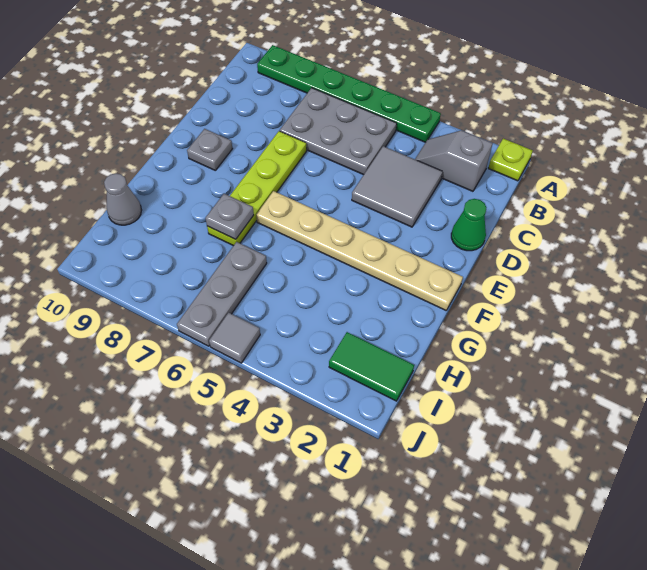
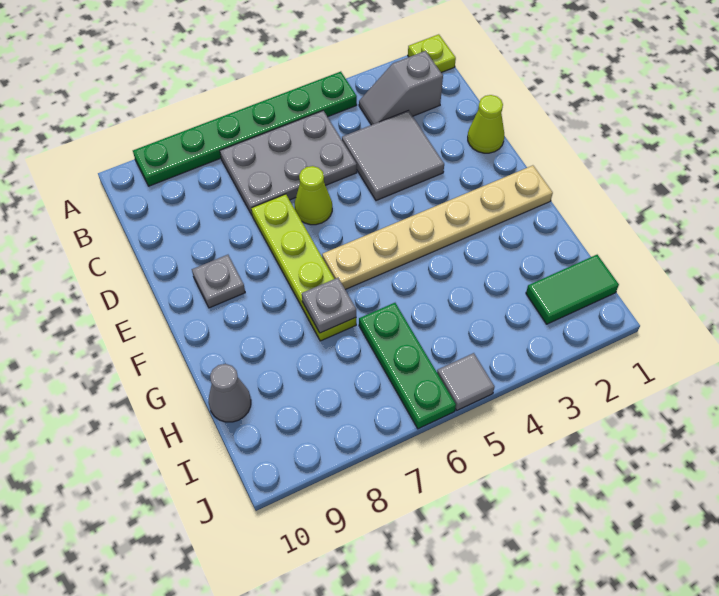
green 1x1 cone [451,199,487,251] -> lime 1x1 cone [468,95,504,153]
none -> lime 1x1 cone [295,166,332,225]
grey 1x3 plate [177,242,267,346] -> green 1x3 plate [359,303,456,429]

